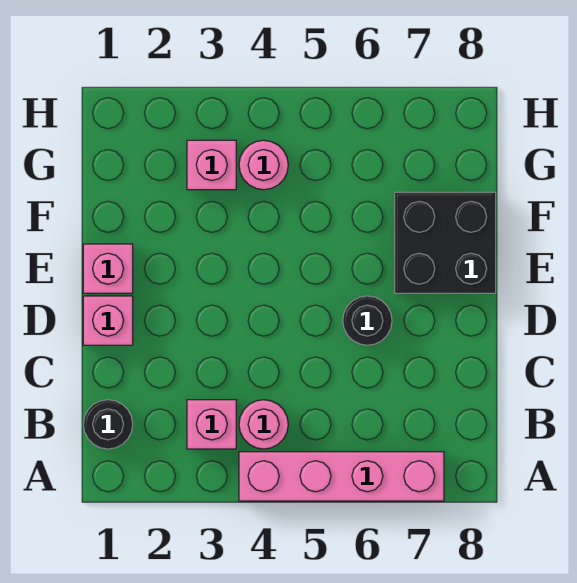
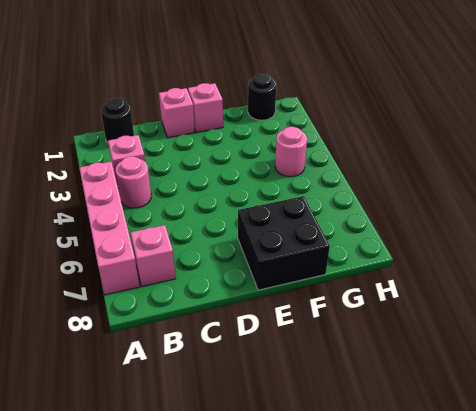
black 1x1 round brick [343,296,392,345] -> black 1x1 round brick moved to [248,74,276,120]
pink 1x1 brick [187,140,236,190] -> pink 1x1 brick moved to [131,225,176,286]

